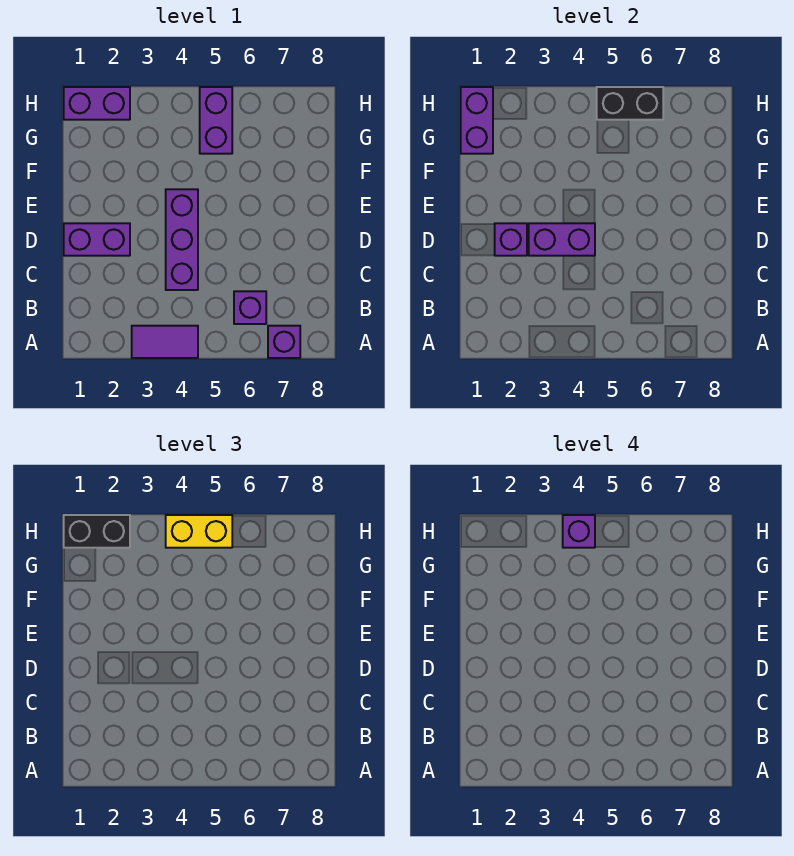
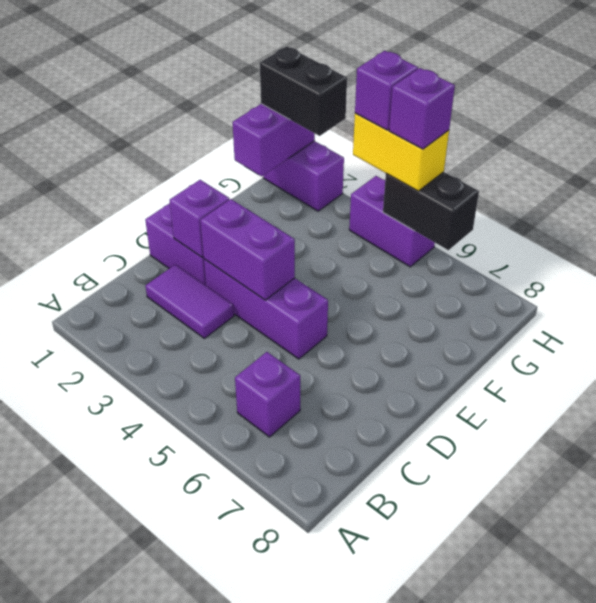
purple 1x2 tile [132,326,198,358] -> purple 1x2 tile moved to [146,265,234,338]
purple 1x1 brick [268,326,300,358] -> purple 1x1 brick moved to [389,68,455,149]
purple 1x3 brick [166,189,198,290] -> purple 1x3 brick turned to [204,259,328,359]
purple 1x2 brick [200,87,232,154] -> purple 1x2 brick turned to [349,176,435,267]

